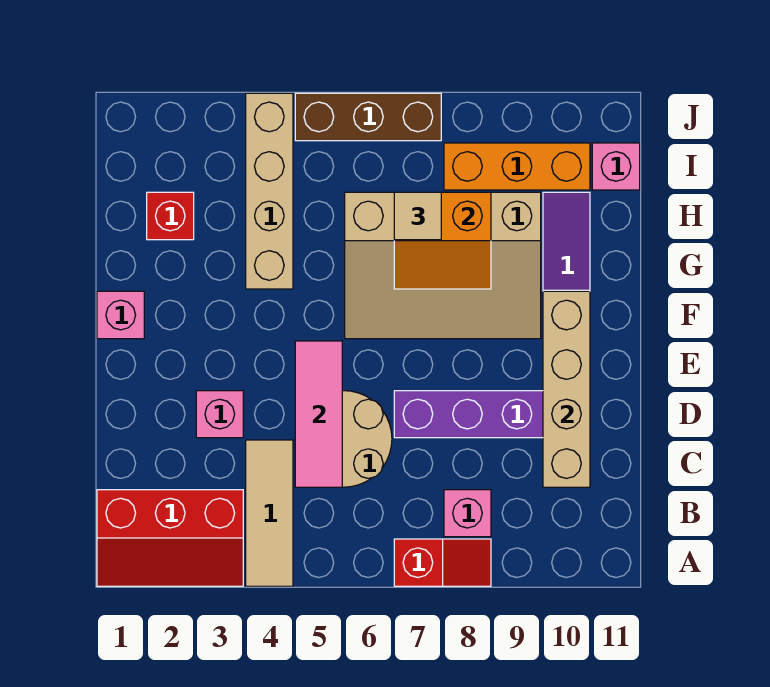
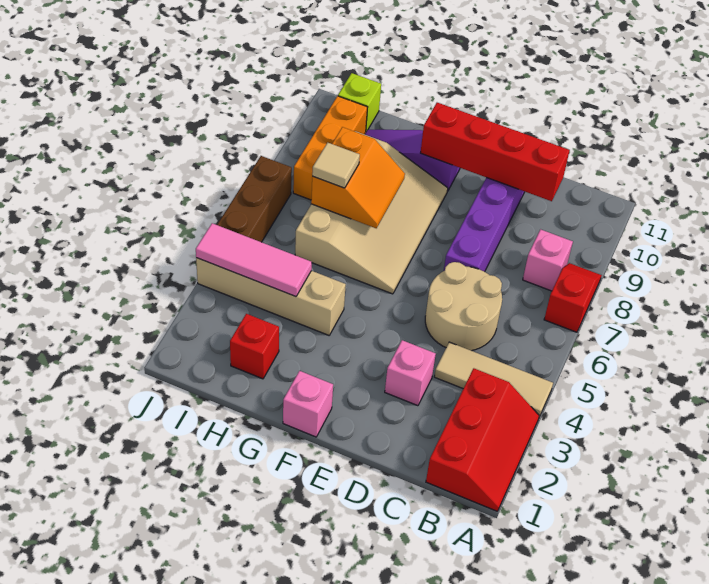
pink 1x3 tile [295,341,342,487] -> pink 1x3 tile moved to [196,223,312,297]
tan 1x4 brick [543,291,590,487] -> red 1x4 brick [421,103,570,201]
pink 1x1 brick [592,143,640,190] -> lime 1x1 brick [338,73,381,131]

